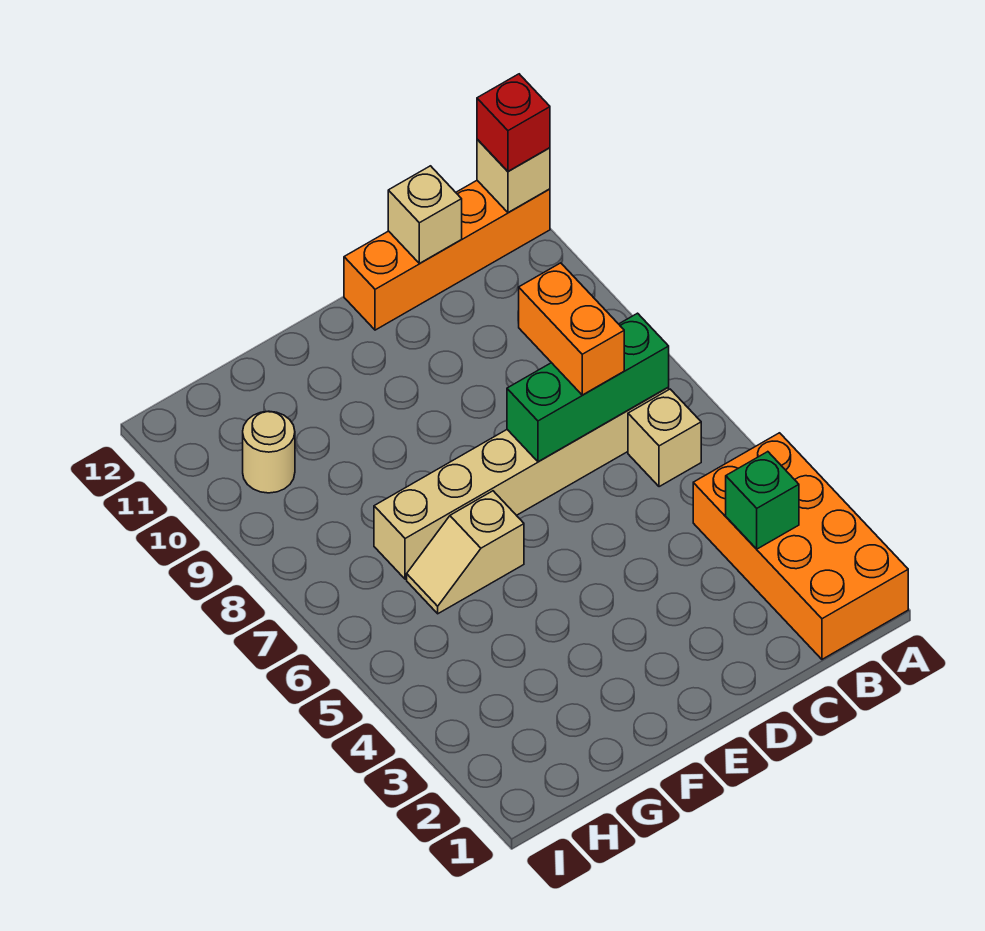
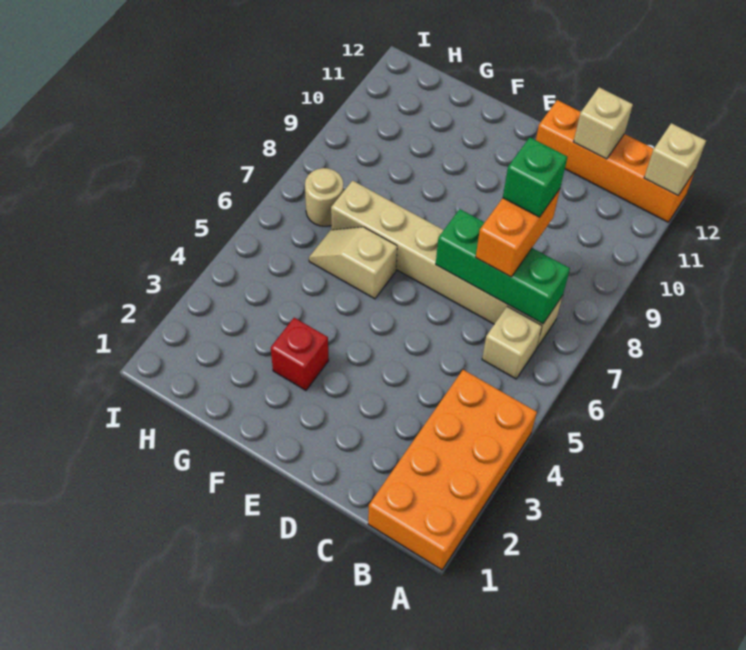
red 1x1 brick [477,74,550,171] -> red 1x1 brick moved to [271,318,329,390]
green 1x1 brick [726,452,799,549] -> green 1x1 brick moved to [503,138,567,217]
tan 1x1 round brick [243,411,295,493] -> tan 1x1 round brick moved to [305,168,343,226]

